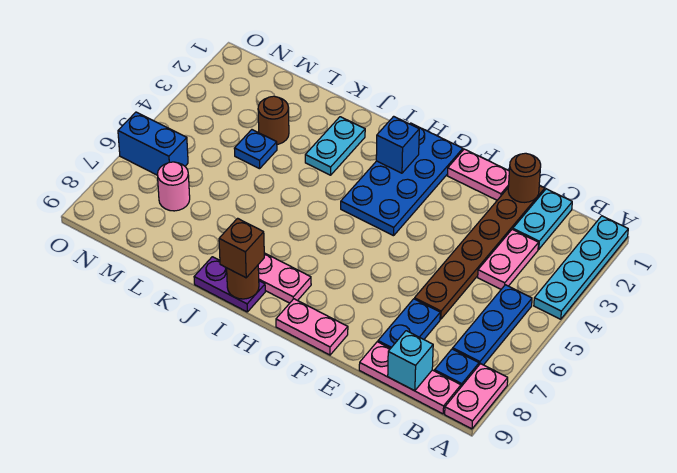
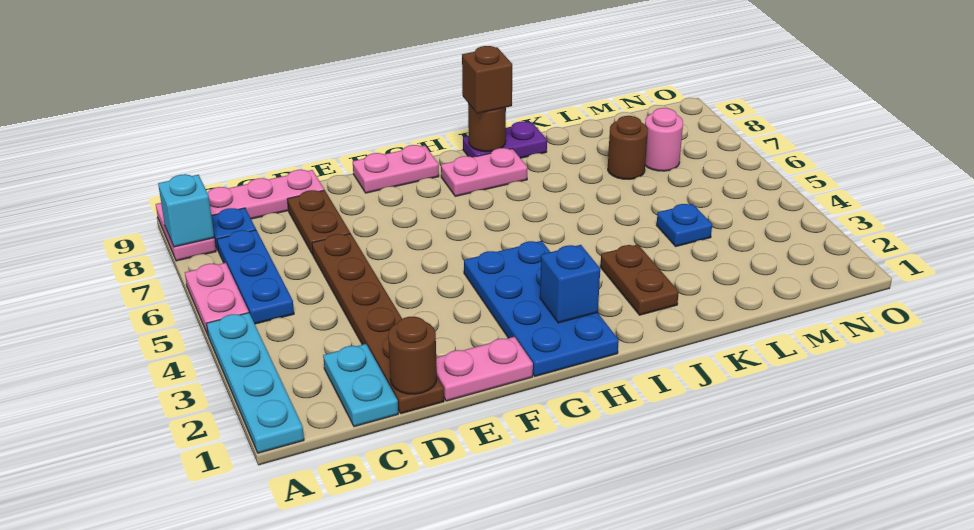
pink 1x2 plate [478,229,538,289] -> pink 1x2 plate moved to [185,263,249,335]
cyan 1x1 brick [388,331,433,391] -> cyan 1x1 brick moved to [158,174,214,247]
blue 1x2 plate [378,299,440,348] -> brown 1x2 plate [287,190,350,255]
cyan 1x2 plate [305,117,365,175] -> brown 1x2 plate [600,245,679,315]
brown 1x1 round brick [258,96,289,144] -> brown 1x1 round brick moved to [608,116,648,179]
blue 1x2 brick [118,112,188,175] -> none

